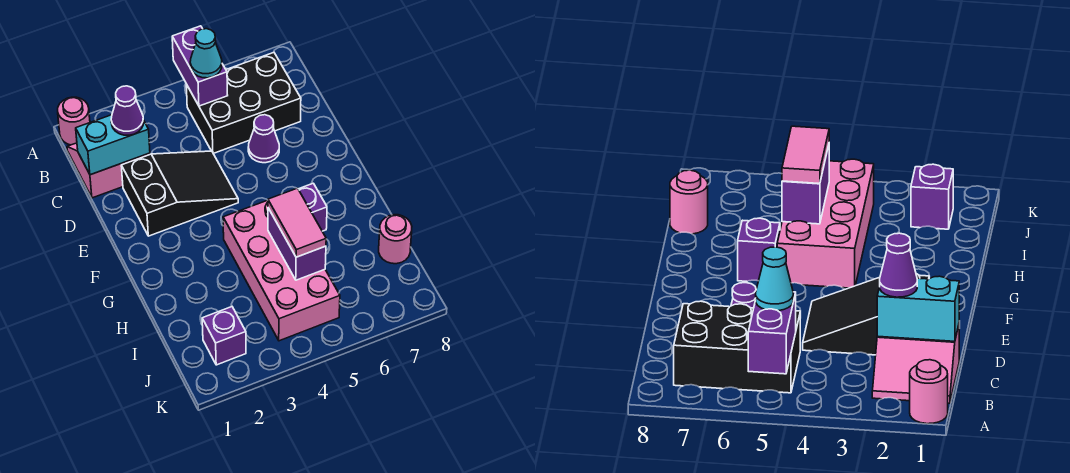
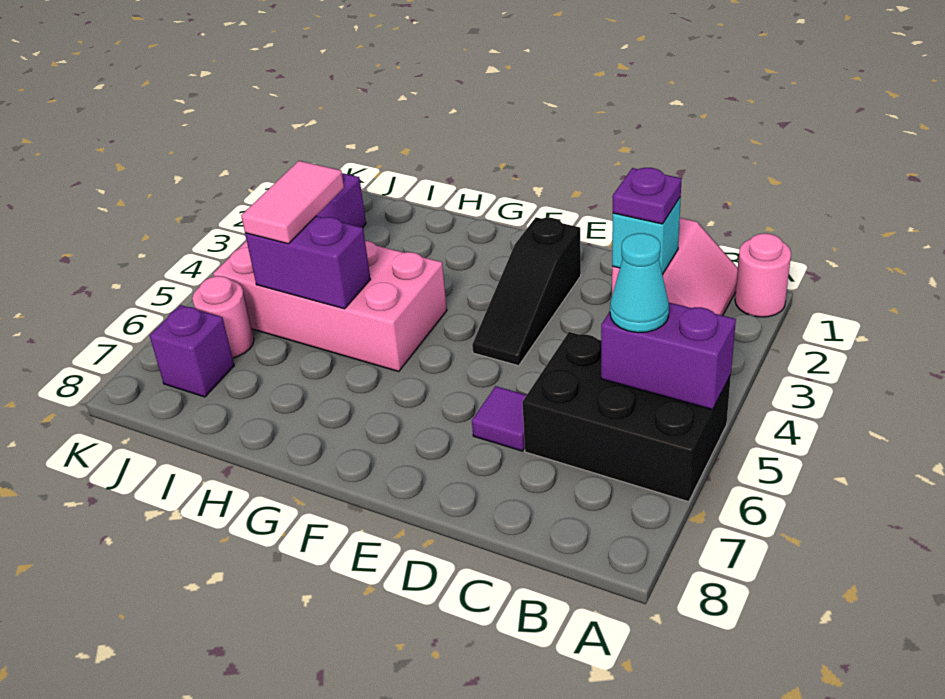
black 2x3 brick [186,52,301,154] -> black 2x3 brick turned to [522,332,731,502]
cyan 1x2 brick [76,115,150,175] -> cyan 1x1 brick [612,197,681,274]
purple 1x1 cone [111,86,143,135] -> purple 1x1 plate [613,168,682,224]
black 2x3 slope [121,151,238,236] -> black 1x3 slope [472,217,581,366]
purple 1x1 cone [248,115,279,163] -> purple 1x1 tile [472,386,526,451]
purple 1x1 brick [298,183,327,231] -> purple 1x1 brick moved to [150,305,234,397]
pink 1x2 tile [268,188,326,257] -> pink 1x2 tile turned to [241,161,344,244]
pink 1x1 round brick [379,215,412,264] -> pink 1x1 round brick moved to [192,276,254,358]

